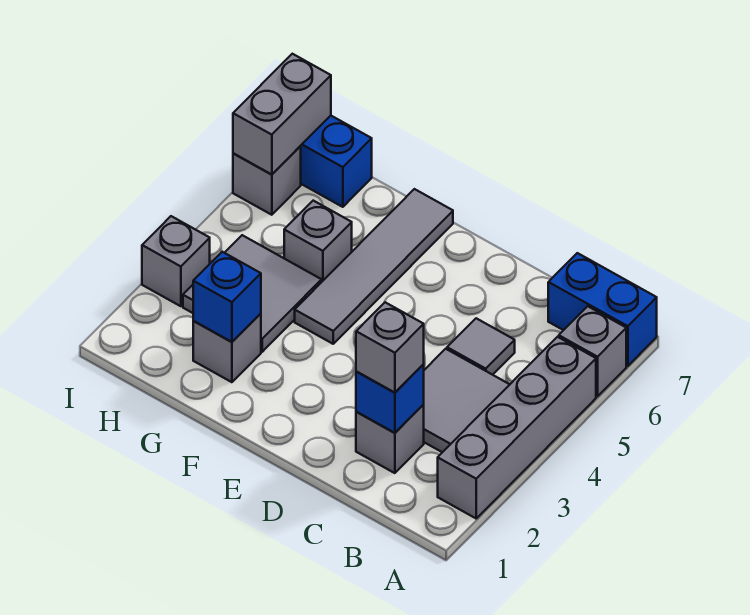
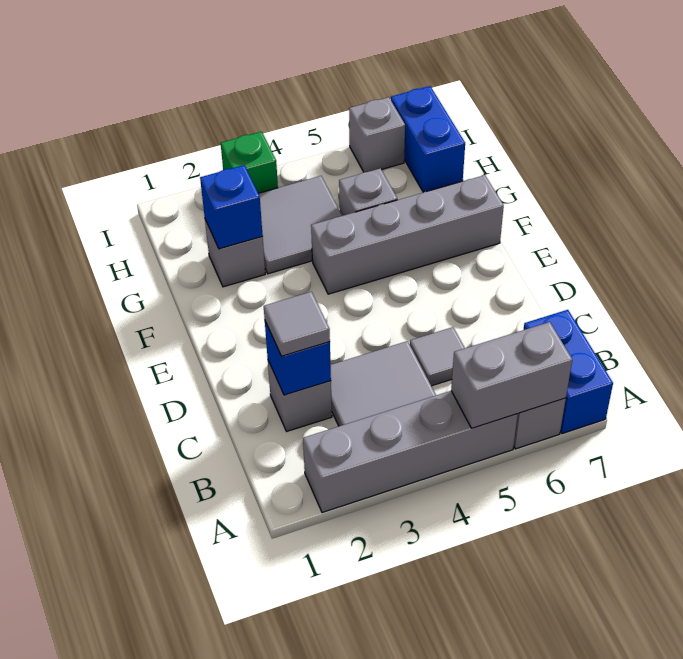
grey 1x1 brick [356,302,424,393] -> grey 1x1 tile [264,292,330,356]
grey 1x4 tile [295,189,453,344] -> grey 1x4 brick [311,175,504,294]
grey 1x1 brick [142,216,210,306] -> green 1x1 brick [221,132,278,193]
grey 1x2 brick [233,54,331,174] -> grey 1x2 brick moved to [451,322,572,428]

